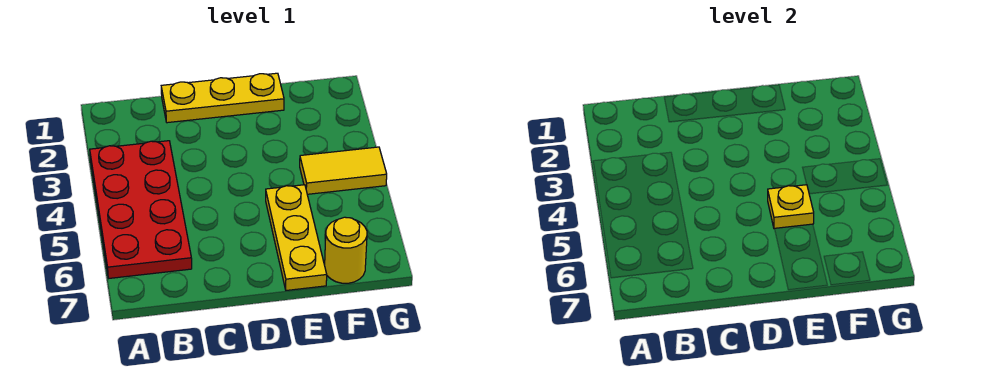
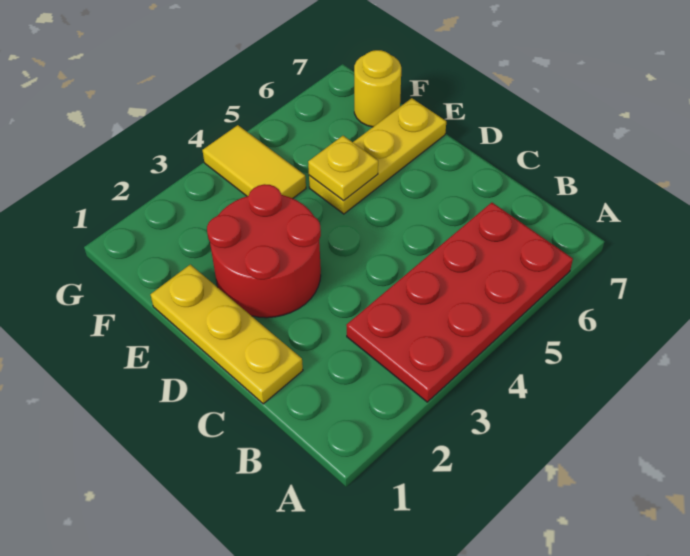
none -> red 2x2 round brick [207,184,321,318]

